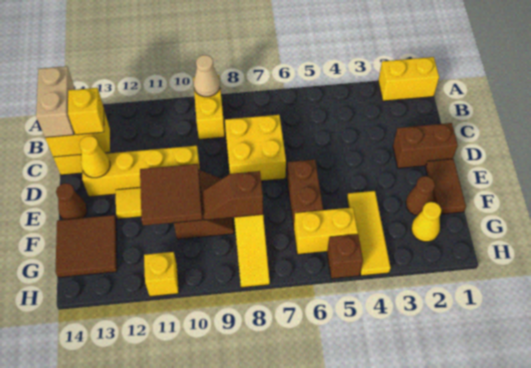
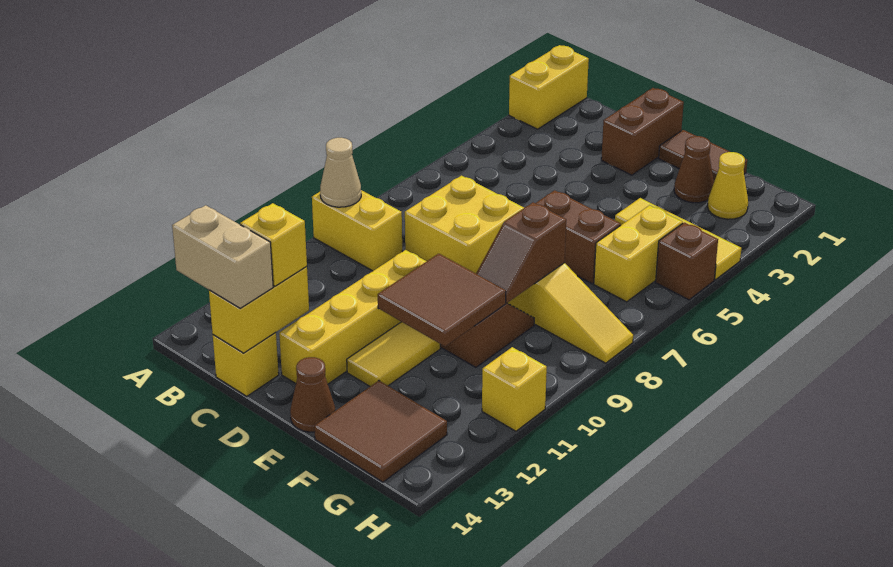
yellow 1x1 cone [79,136,110,178] -> none

